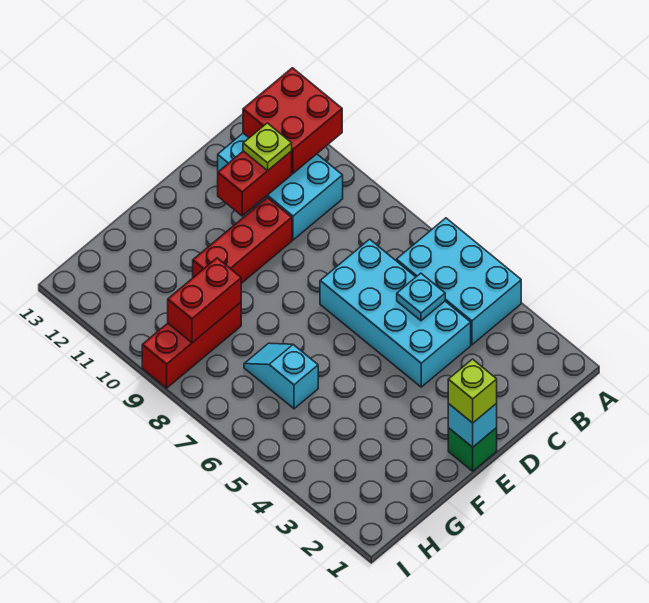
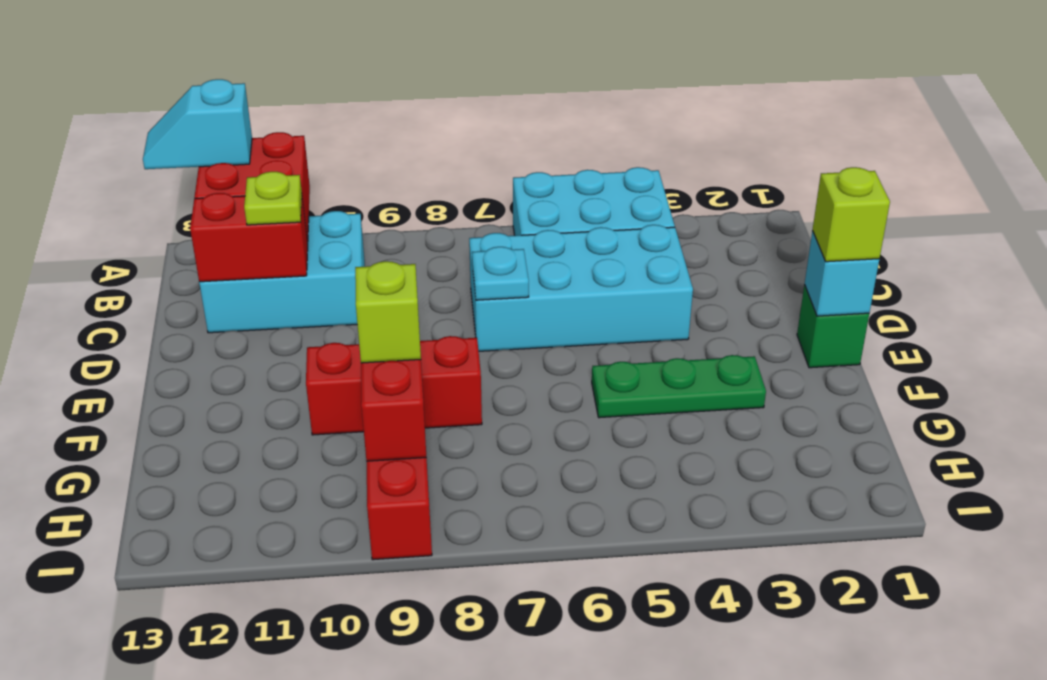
cyan 1x1 plate [397,273,445,321] -> cyan 1x1 plate moved to [472,247,529,300]
red 1x2 brick [218,151,292,216] -> red 1x2 brick turned to [190,193,308,282]
red 1x3 brick [193,198,292,283] -> red 1x3 brick turned to [306,336,482,435]
none -> green 1x3 plate [592,355,766,418]
cyan 1x2 slope [244,343,318,409] -> cyan 1x2 slope moved to [143,79,252,169]
none -> lime 1x1 brick [355,261,421,363]

